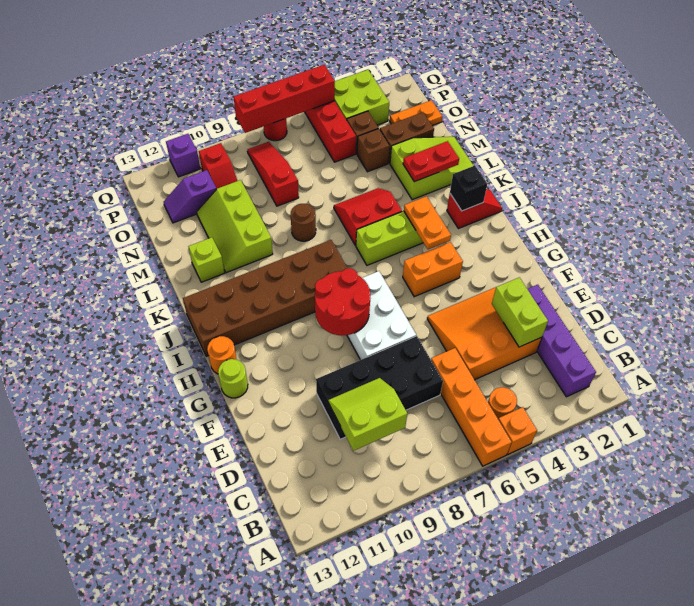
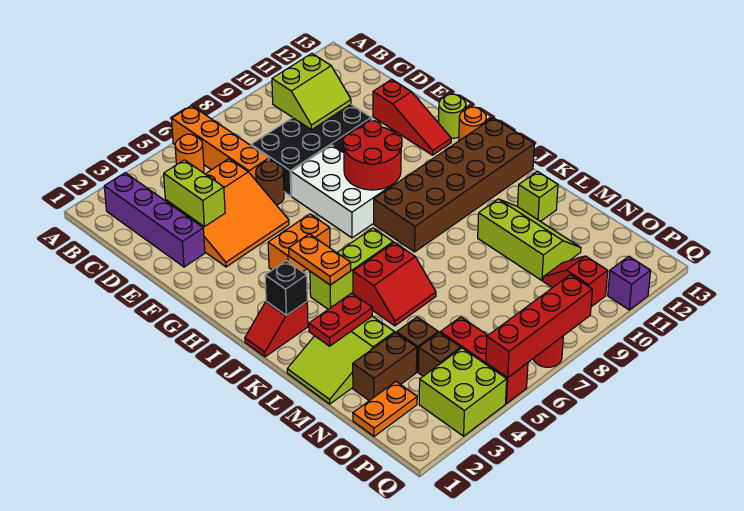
orange 1x1 brick [498,407,537,454] -> none
brown 1x1 round brick [291,204,316,241] -> brown 1x1 round brick moved to [256,161,284,205]
red 1x3 slope [247,142,299,206] -> red 1x3 slope moved to [373,79,451,155]
purple 1x2 slope [164,170,216,223] -> none

